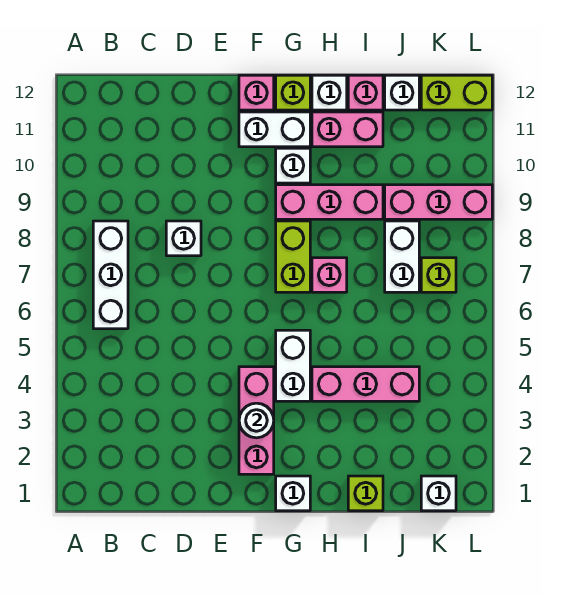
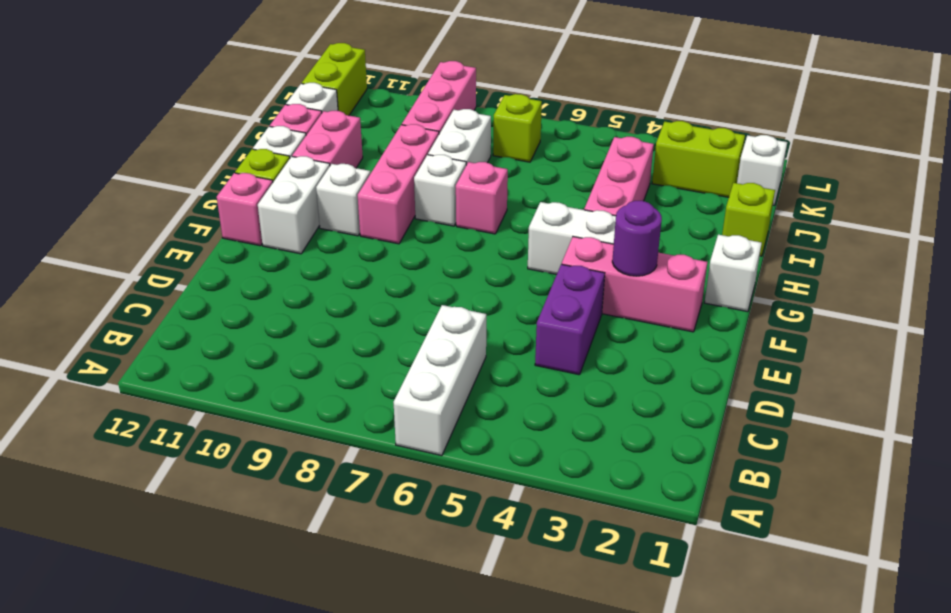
white 1x3 brick [93,221,128,329] -> white 1x3 brick turned to [394,305,486,456]
none -> purple 1x2 brick [535,264,605,375]
white 1x1 brick [166,221,201,256] -> white 1x1 brick moved to [414,155,466,226]
white 1x1 round brick [239,403,274,438] -> purple 1x1 round brick [612,201,662,276]
lime 1x2 brick [276,221,310,292] -> lime 1x2 brick moved to [652,121,745,197]
white 1x2 brick [385,221,419,292] -> white 1x2 brick turned to [428,109,491,165]

